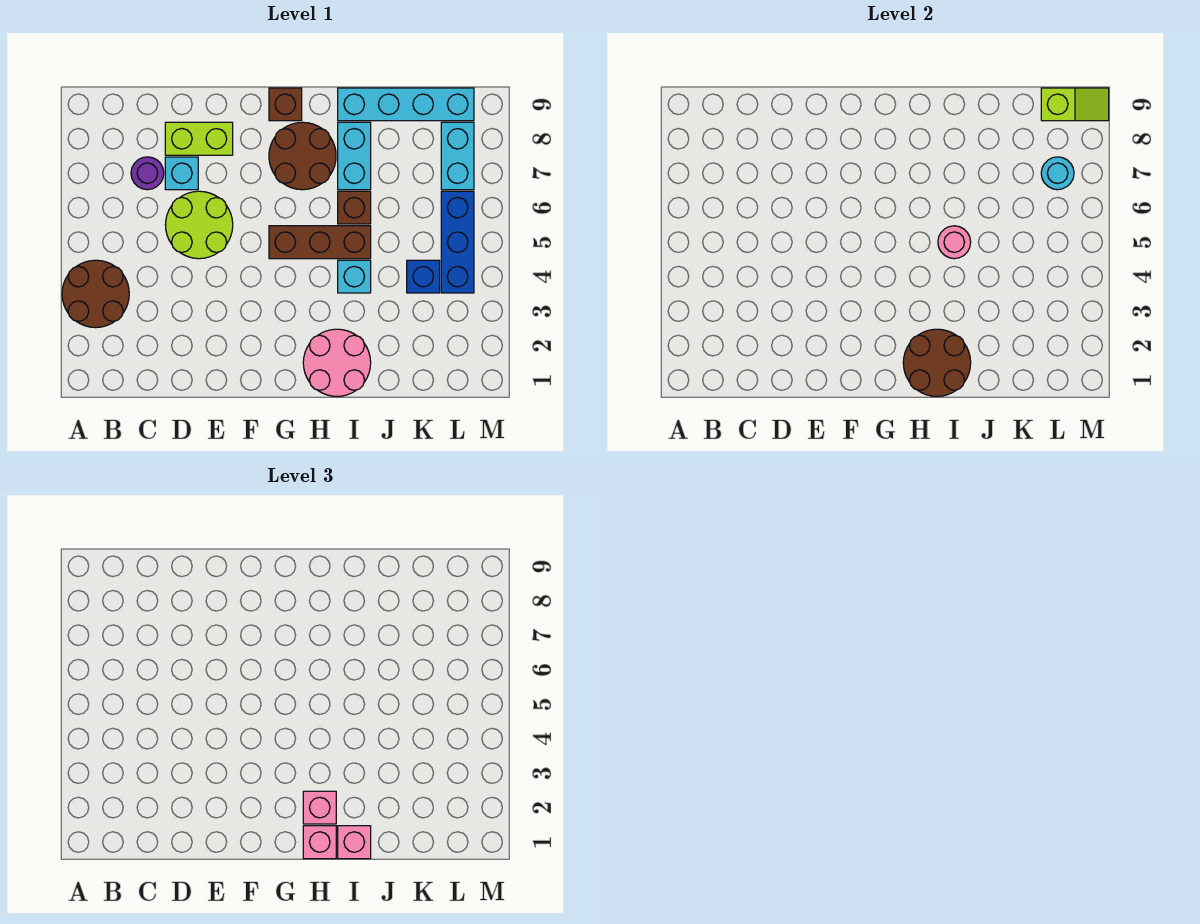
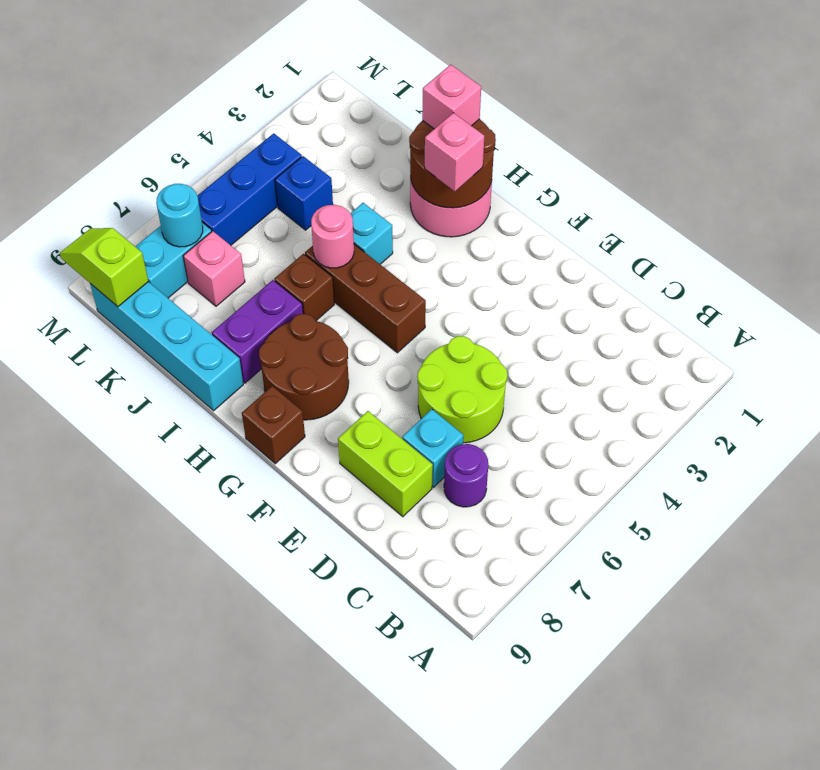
brown 2x2 round brick [62,260,129,328] -> none
pink 1x1 brick [303,826,336,859] -> pink 1x1 brick moved to [183,231,245,306]
cyan 1x2 brick [338,122,371,190] -> purple 1x2 brick [212,280,303,383]

